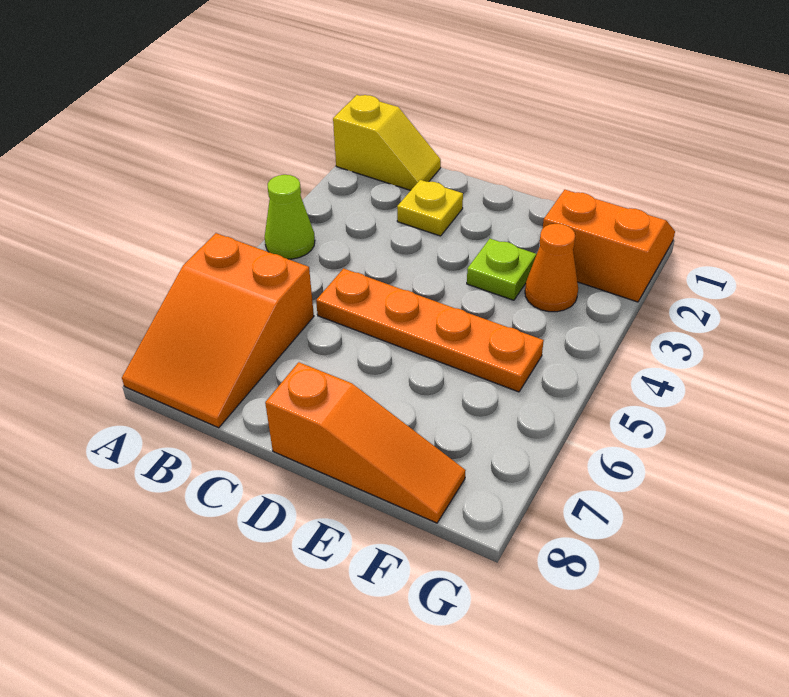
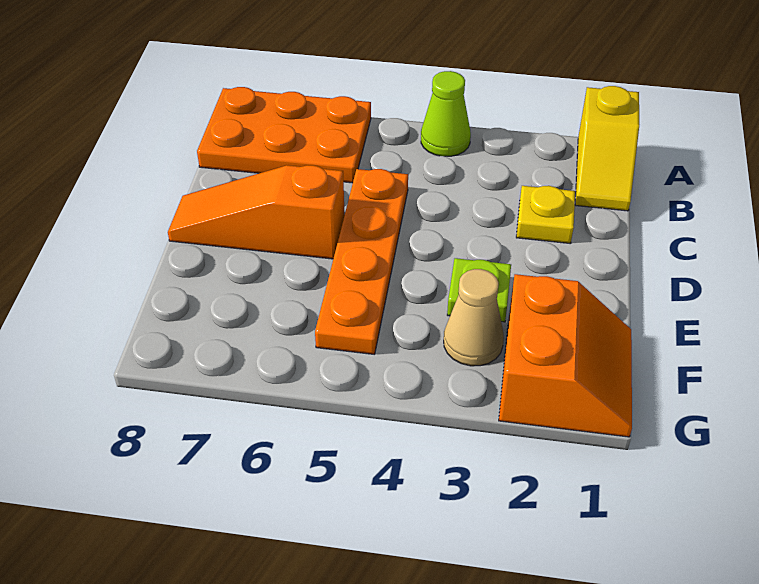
orange 2x3 slope [122,233,314,428] -> orange 2x3 plate [197,87,371,183]
orange 1x3 slope [265,362,466,523] -> orange 1x3 slope turned to [168,165,345,259]
orange 1x1 cone [525,224,578,312] -> tan 1x1 cone [444,269,504,366]

